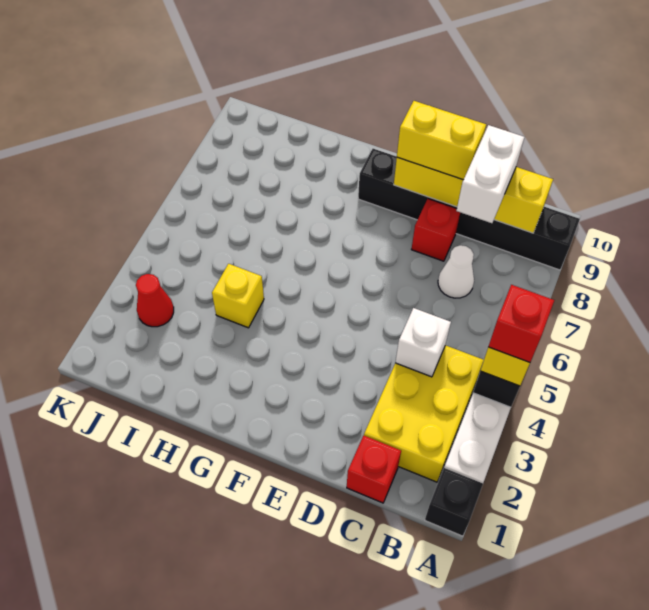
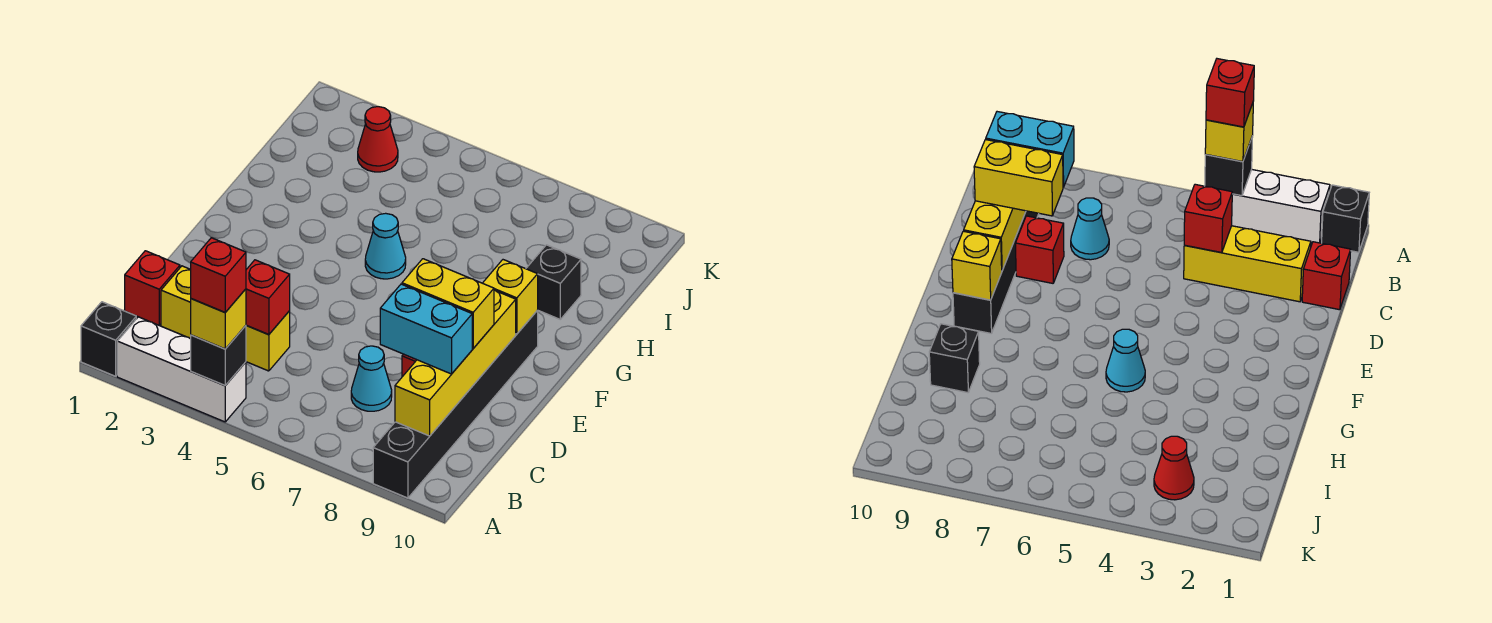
yellow 2x3 brick [364,345,484,482] -> yellow 1x3 brick [161,266,290,371]
white 1x1 brick [395,308,451,377] -> red 1x1 brick [246,260,290,334]
white 1x1 cone [438,245,474,298] -> cyan 1x1 cone [351,346,392,411]
white 1x2 brick [456,125,524,223] -> cyan 1x2 brick [380,284,472,374]
yellow 1x2 brick [397,101,486,180] -> yellow 1x2 brick turned to [402,259,494,348]
none -> cyan 1x1 cone [365,213,406,279]
yellow 1x1 brick [212,264,264,328] -> yellow 1x1 brick moved to [483,260,538,334]
none -> black 1x1 brick [526,245,581,319]

